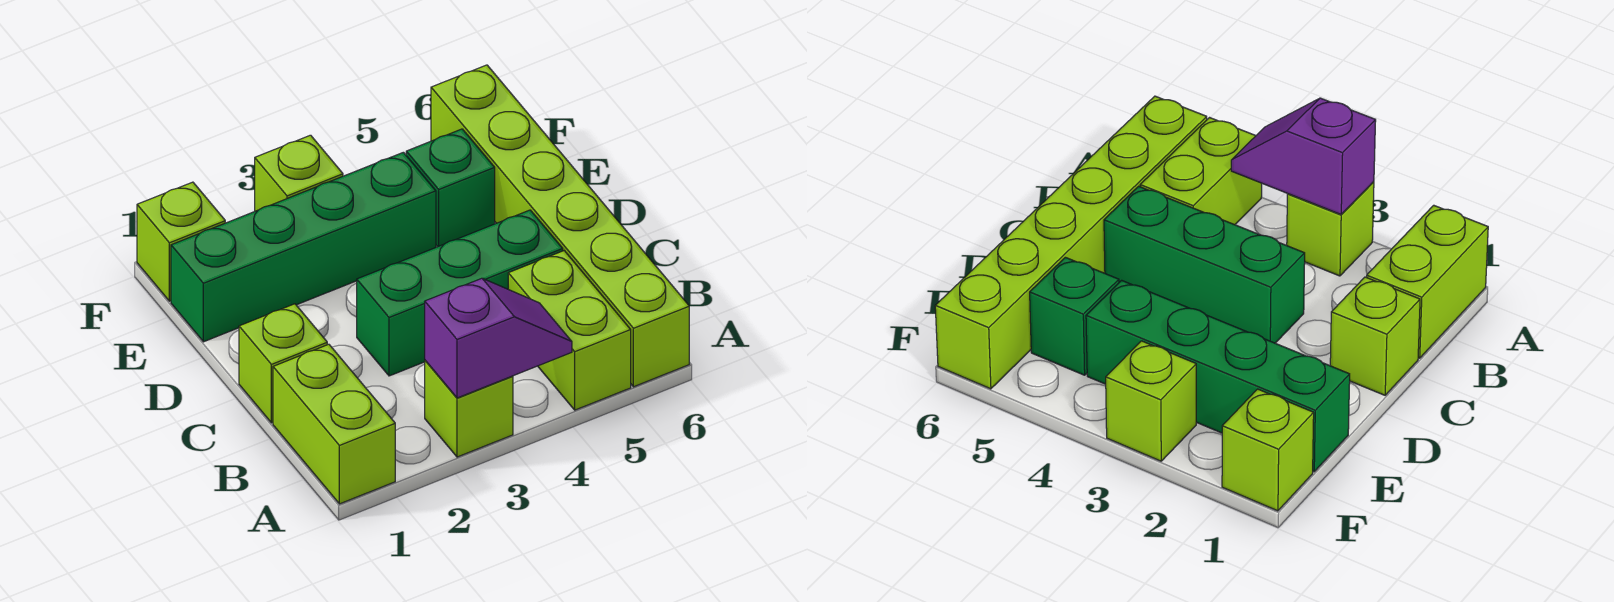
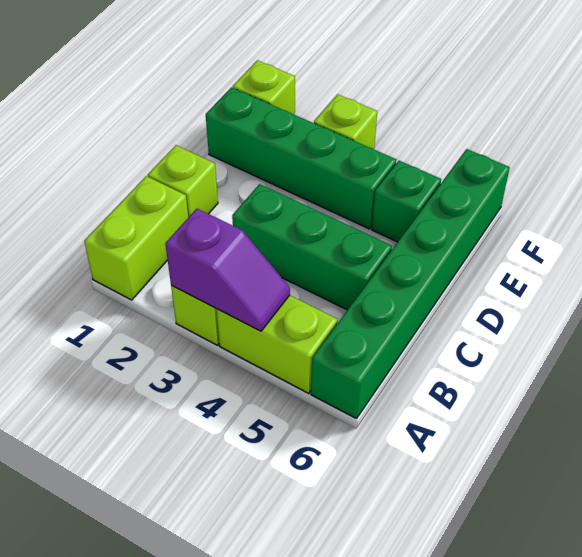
lime 1x2 brick [508,251,631,410] -> lime 1x2 brick turned to [217,295,338,393]
lime 1x6 brick [431,65,689,387] -> green 1x6 brick [311,149,510,419]

